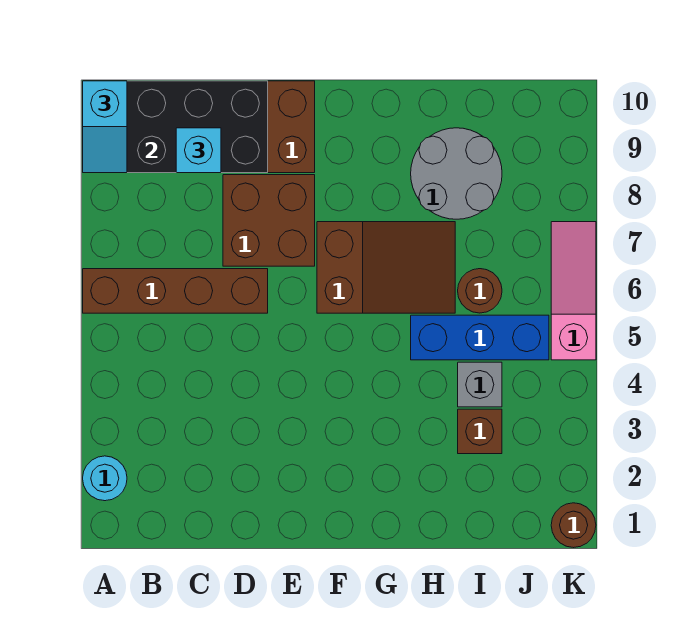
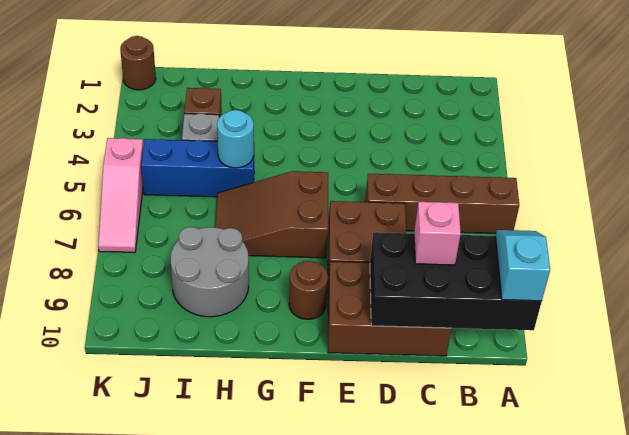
cyan 1x1 round brick [83,456,127,501] -> cyan 1x1 round brick moved to [217,110,254,168]
cyan 1x1 brick [176,128,221,173] -> pink 1x1 brick [414,202,461,265]
brown 1x1 round brick [458,269,502,313] -> brown 1x1 round brick moved to [289,261,328,319]

